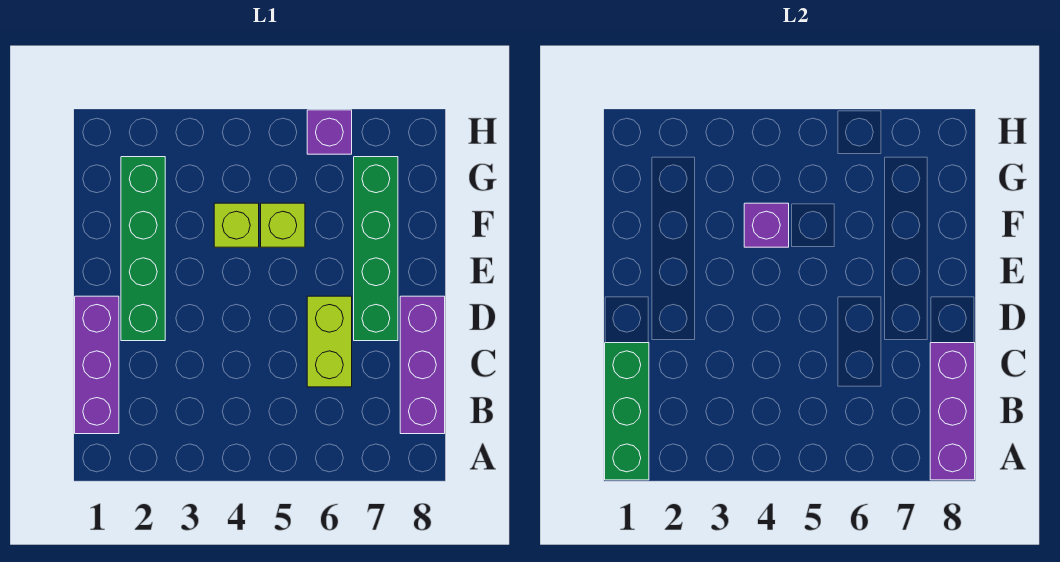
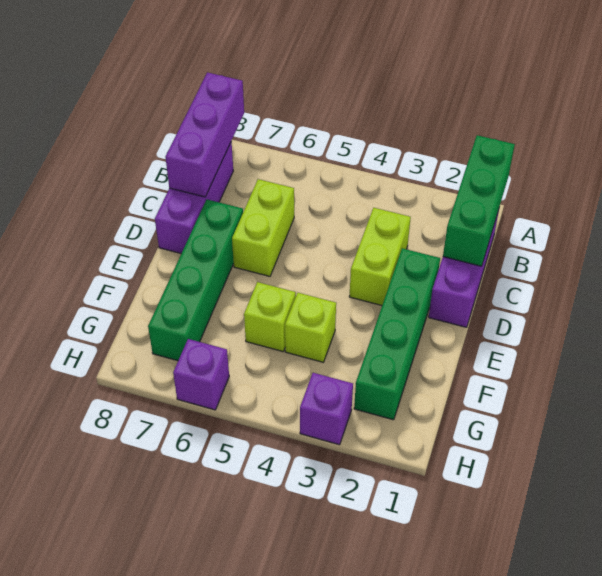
none -> lime 1x2 brick [349,208,411,305]
purple 1x1 brick [744,203,789,247] -> purple 1x1 brick moved to [300,373,353,445]

